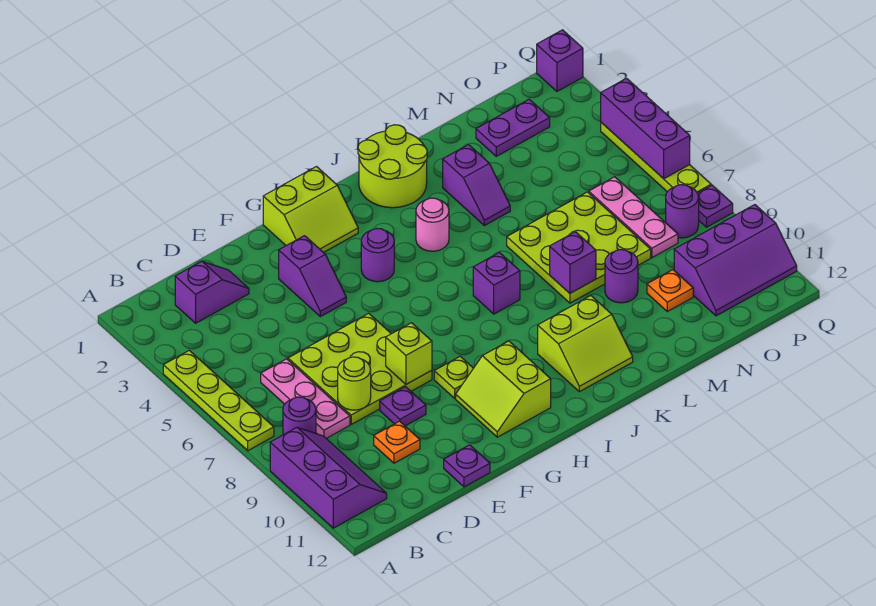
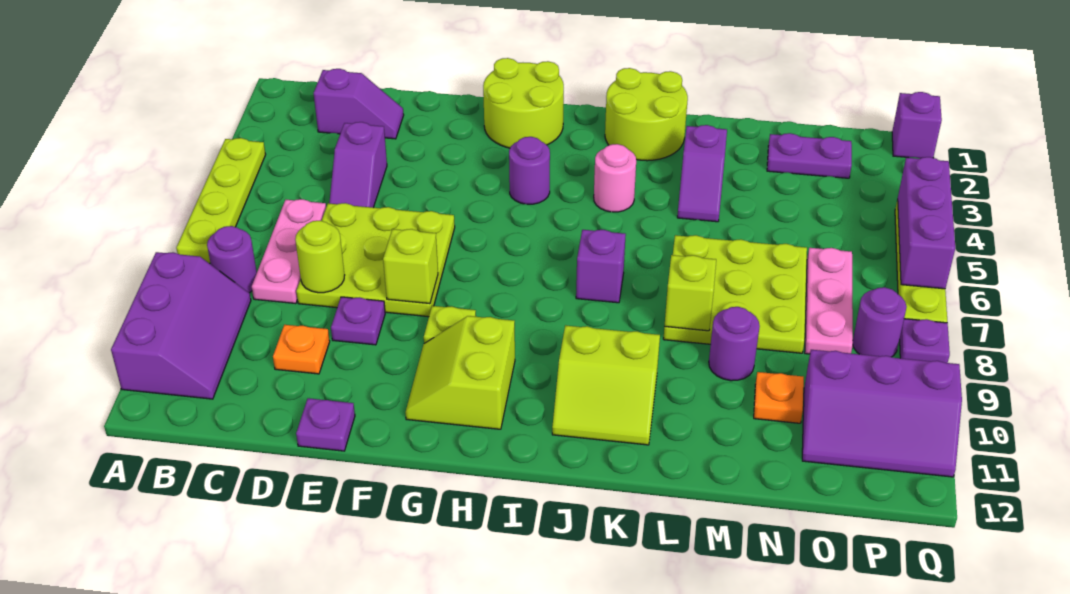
purple 1x2 slope [279,236,346,317] -> purple 1x2 slope moved to [329,122,387,208]
lime 2x2 slope [263,167,358,253] -> lime 2x2 round brick [483,58,564,148]
purple 1x1 brick [550,232,596,293] -> lime 1x1 brick [665,255,716,331]

